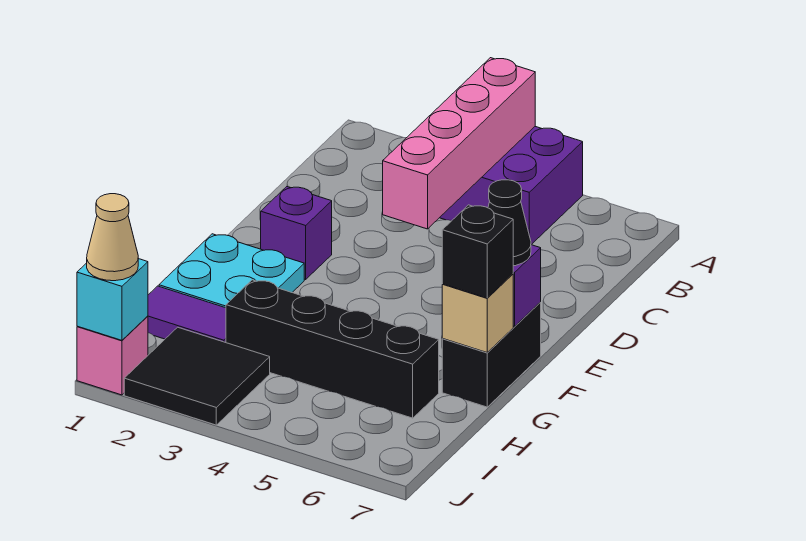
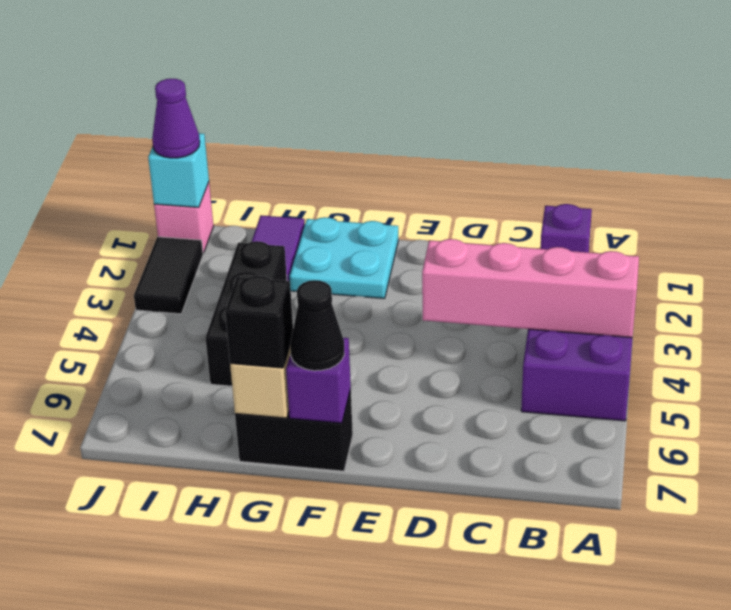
purple 1x1 brick [261,187,332,279] -> purple 1x1 brick moved to [541,204,592,253]
black 1x4 brick [226,280,439,418] -> black 1x3 brick [205,241,287,386]
black 2x2 tile [124,327,270,425] -> black 1x2 tile [134,237,203,314]
tan 1x1 cone [87,194,138,281] -> purple 1x1 cone [152,79,200,158]

